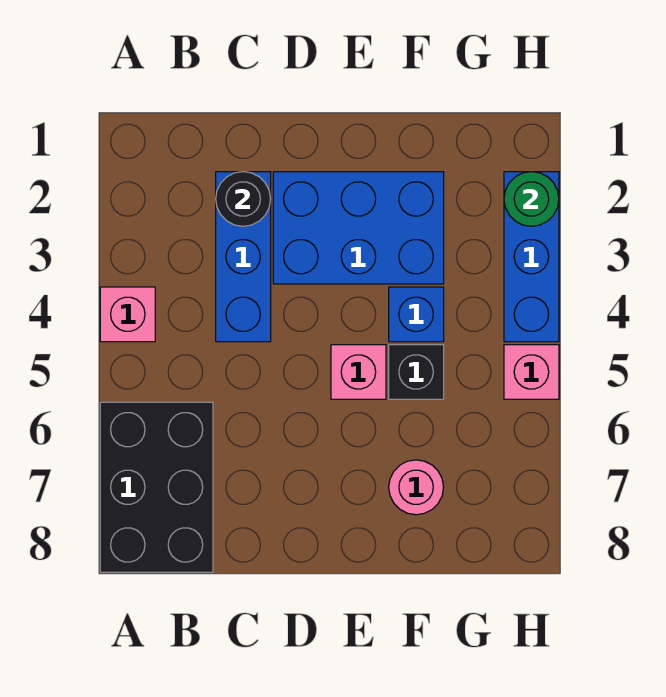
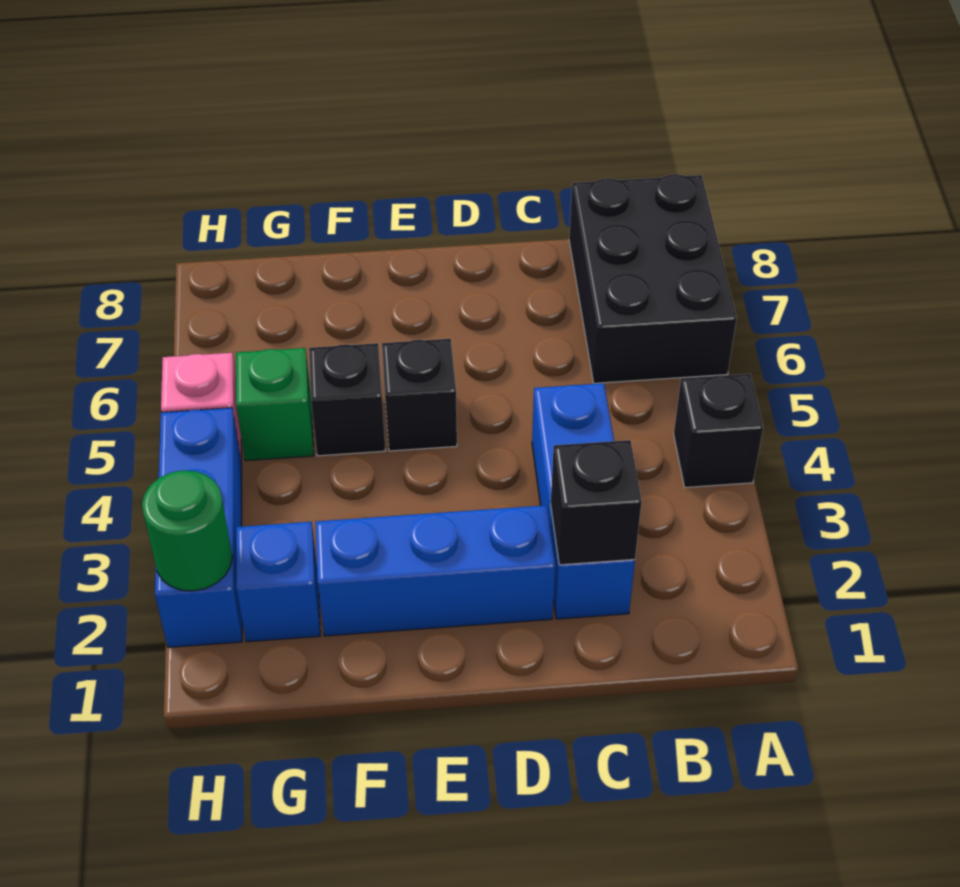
pink 1x1 brick [100,287,155,342] -> black 1x1 brick [674,374,763,488]
black 1x1 round brick [216,172,271,226] -> black 1x1 brick [551,440,642,565]
blue 2x3 brick [273,172,444,284] -> blue 1x3 brick [316,505,555,636]
pink 1x1 brick [331,345,386,399] -> black 1x1 brick [382,339,457,451]
blue 1x1 brick [389,287,444,342] -> blue 1x1 brick moved to [236,522,320,642]
pink 1x1 round brick [389,460,444,515] -> none
none -> green 1x1 brick [236,348,314,461]

